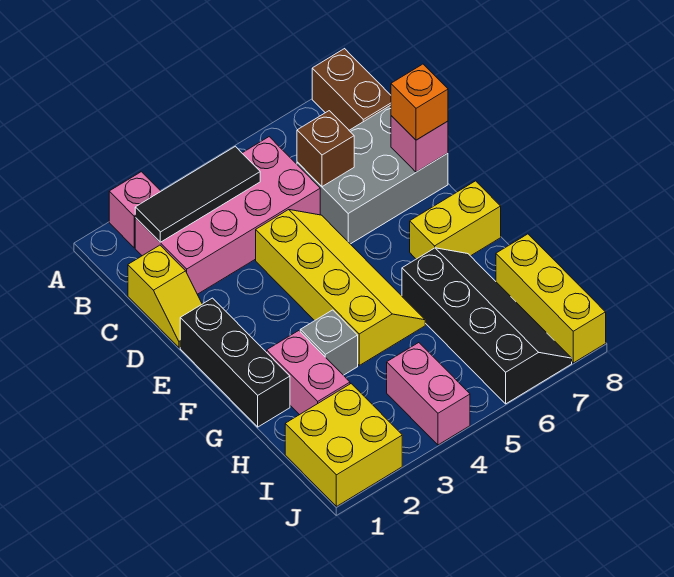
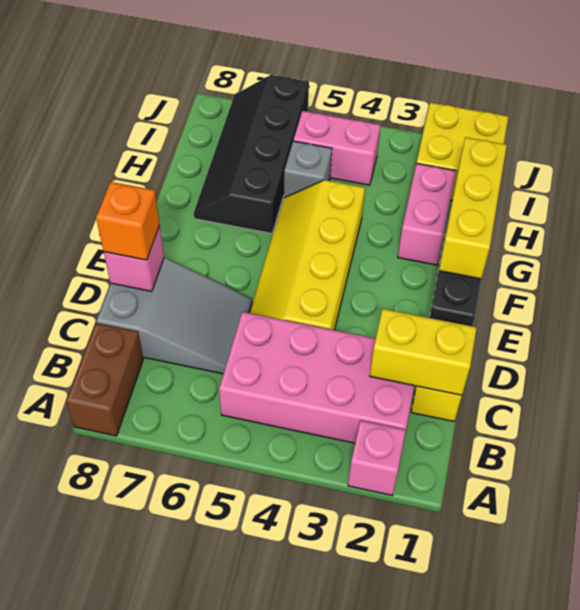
black 1x3 tile [135,146,260,242] -> none
grey 2x3 brick [297,105,448,244] -> grey 2x3 slope [96,257,252,374]
brown 1x1 brick [297,111,354,187] -> none
yellow 1x2 brick [410,181,501,259] -> yellow 1x2 brick moved to [370,309,477,395]
grey 1x1 brick [300,310,358,375] -> grey 1x1 brick moved to [284,141,332,198]
yellow 1x3 brick [496,234,606,363] -> yellow 1x3 brick moved to [439,137,507,279]
pink 1x2 brick [387,343,470,445] -> pink 1x2 brick turned to [294,111,380,185]

